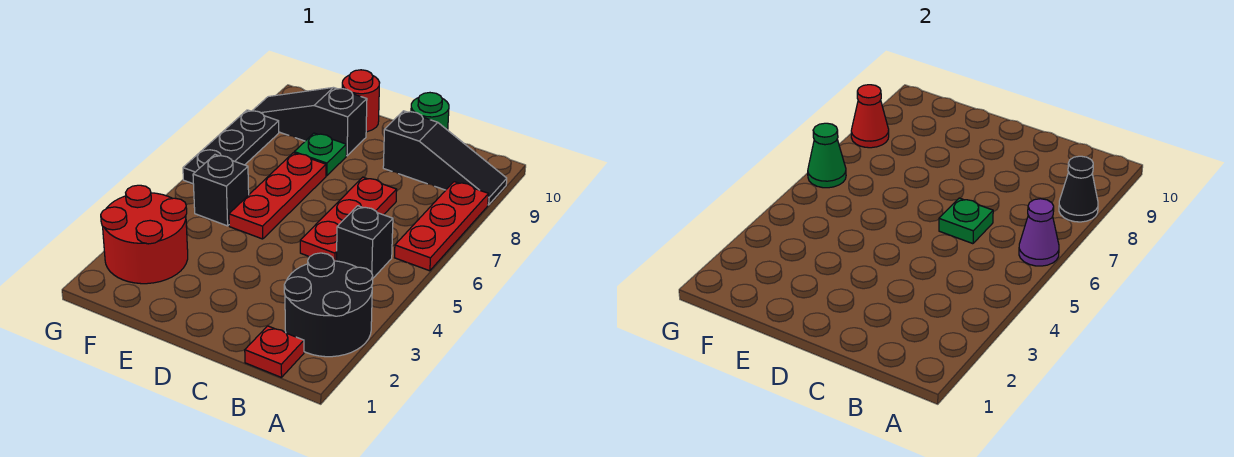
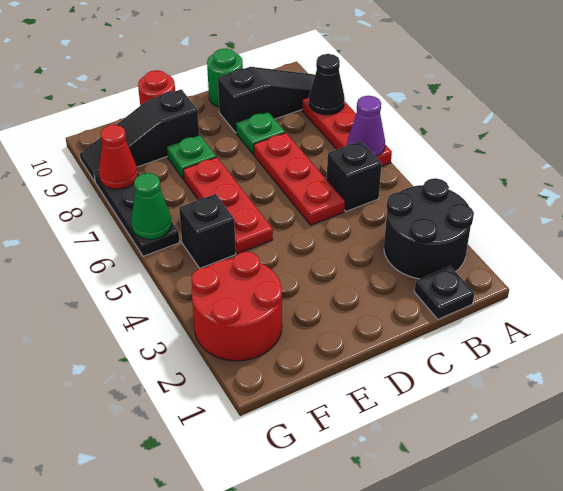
red 1x1 plate [245,326,304,377] -> black 1x1 plate [414,266,475,319]
green 1x1 plate [939,198,993,244] -> green 1x1 plate moved to [236,112,285,154]

